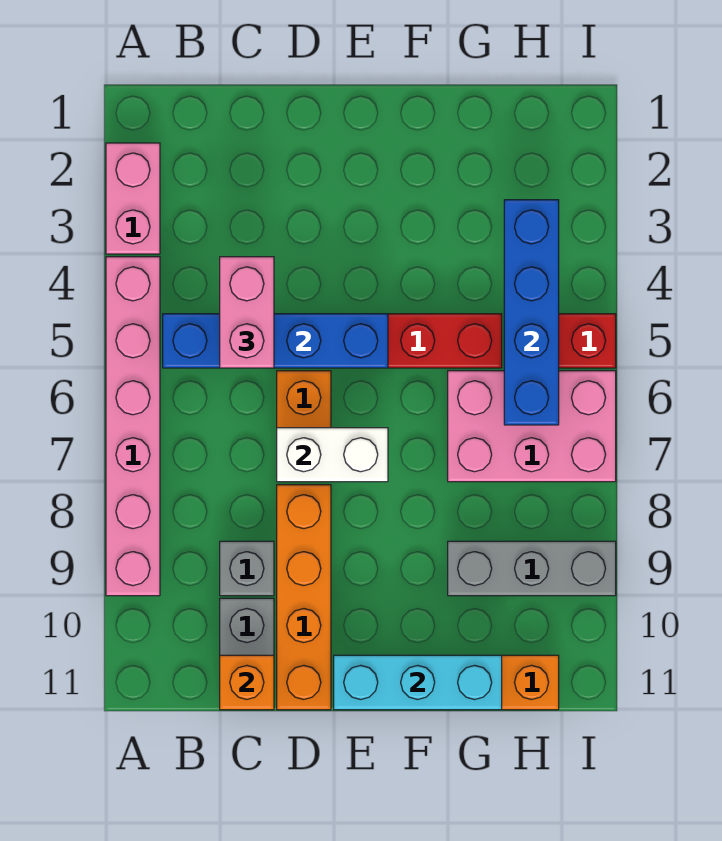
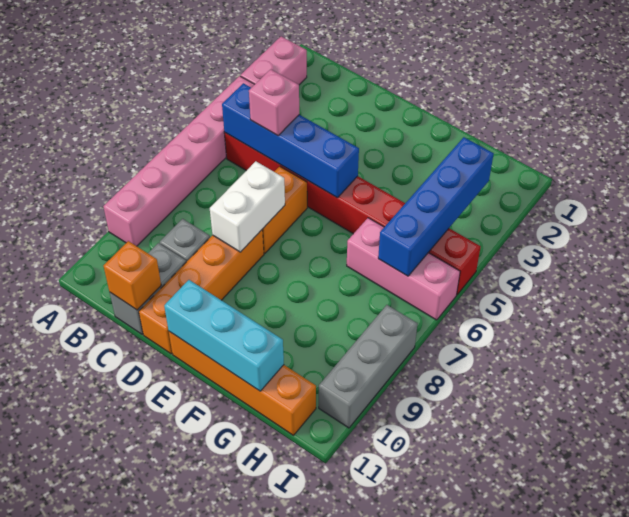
pink 1x2 brick [220,257,274,368] -> pink 1x1 brick [249,69,299,136]
white 1x2 brick [277,428,388,482] -> white 1x2 brick turned to [210,161,285,252]
pink 2x3 brick [448,371,616,482] -> pink 1x3 brick [347,218,460,320]
grey 1x3 brick [448,541,616,596] -> grey 1x3 brick turned to [319,305,417,428]

